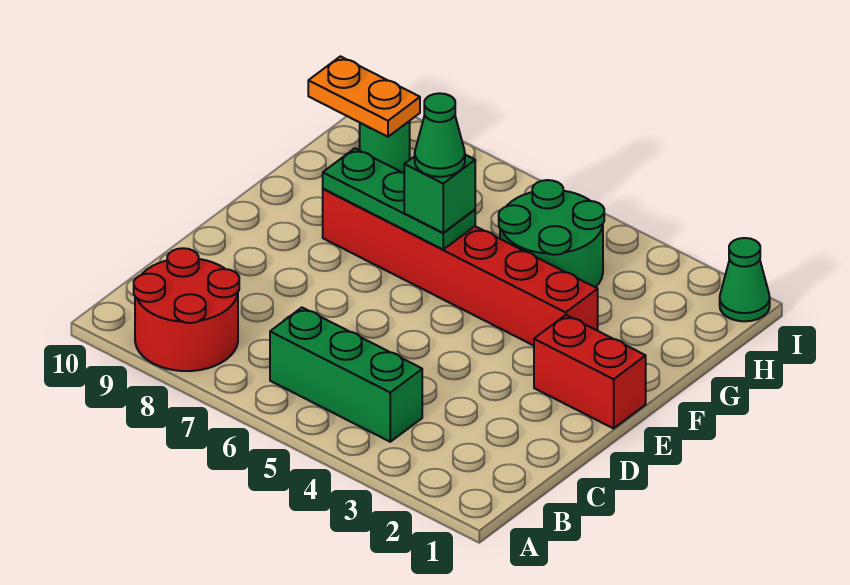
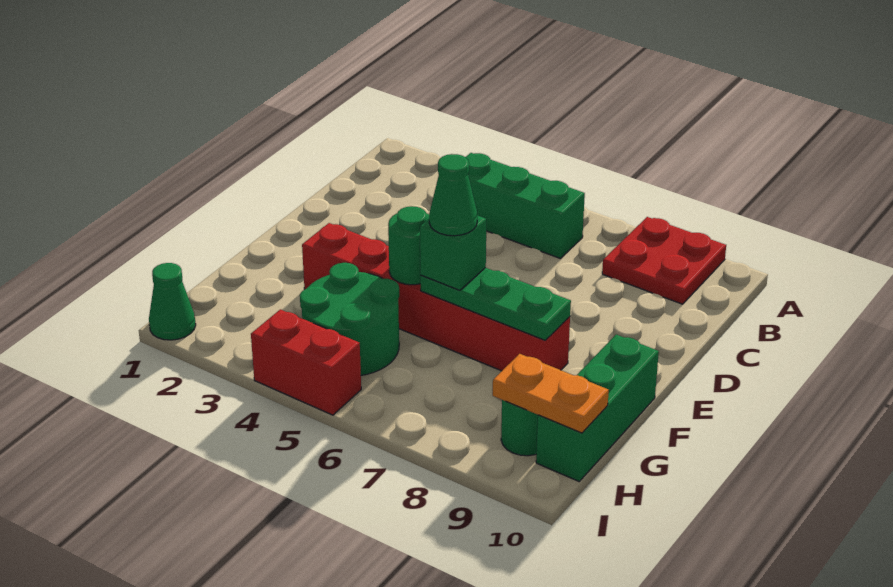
red 2x2 round brick [134,248,239,371] -> red 2x2 plate [602,217,726,304]
red 1x2 brick [534,315,646,428] -> red 1x2 brick moved to [251,309,361,415]
none -> green 1x1 round brick [388,206,429,285]
none -> green 1x3 brick [536,335,659,481]

